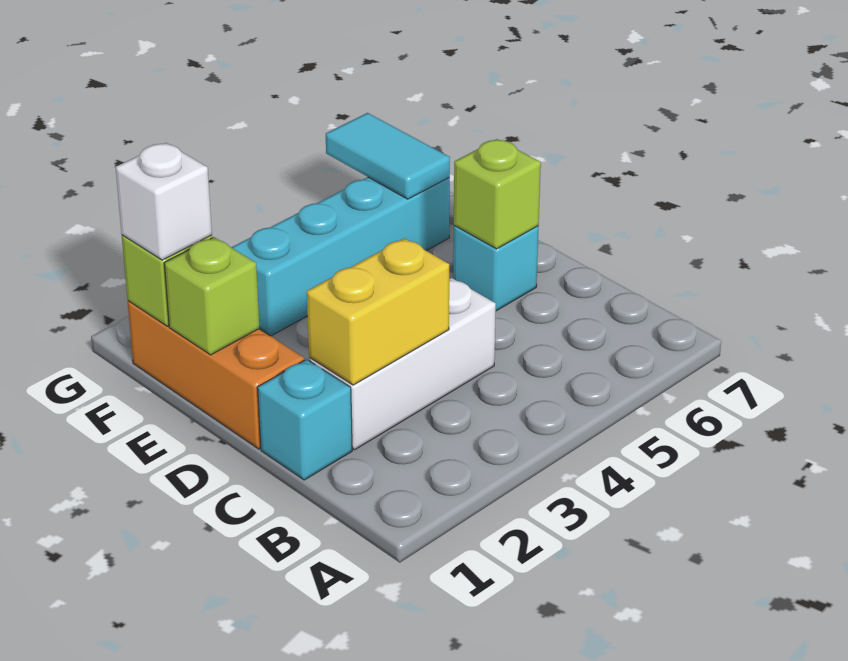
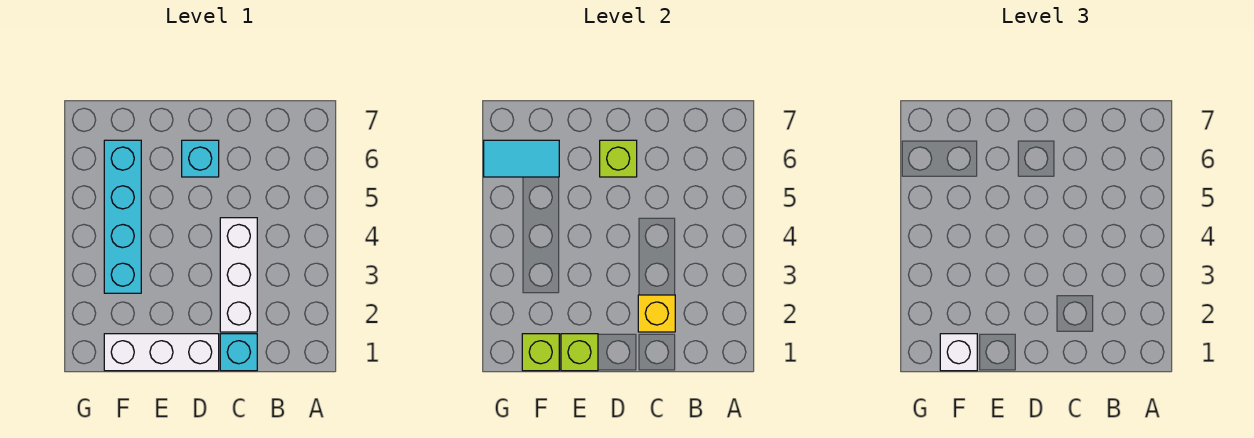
yellow 1x2 brick [307,238,449,385] -> yellow 1x1 brick [638,295,675,332]
orange 1x3 brick [128,301,304,449] -> white 1x3 brick [104,334,219,371]

